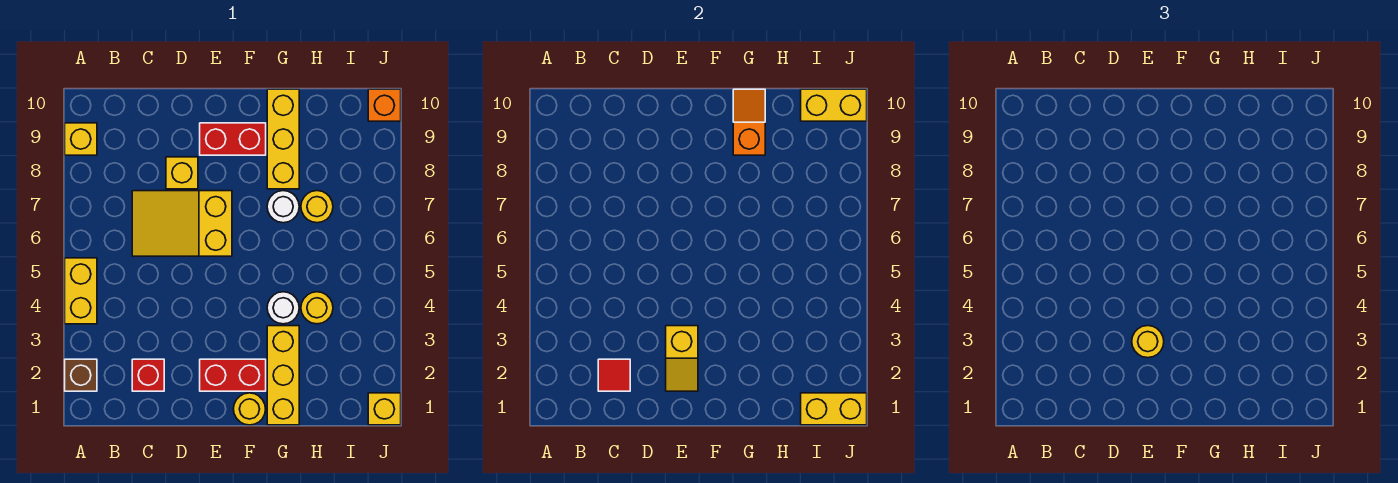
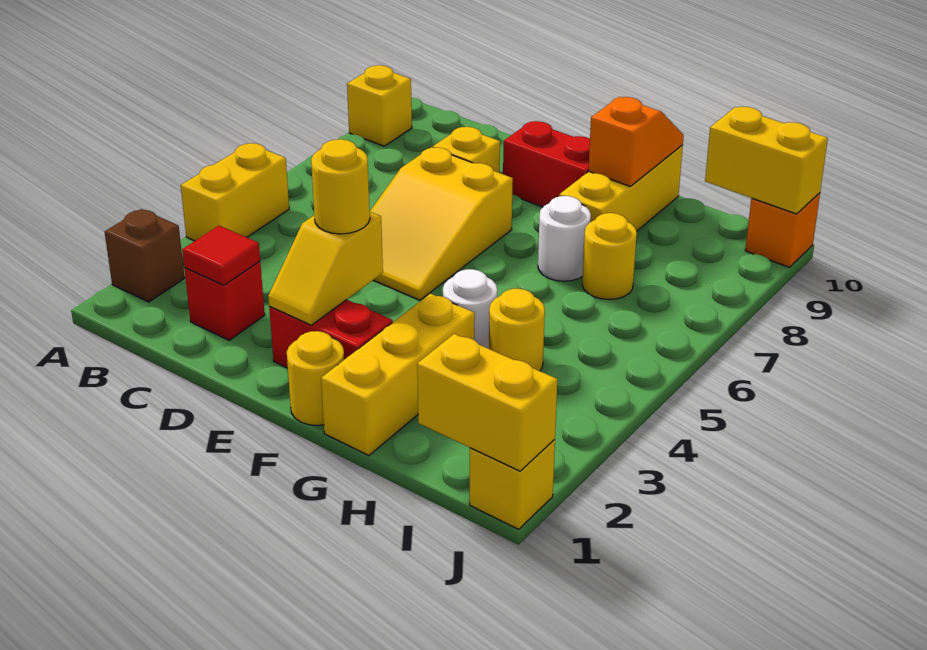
yellow 2x3 slope [132,191,232,256] -> yellow 2x3 slope turned to [370,147,513,300]

